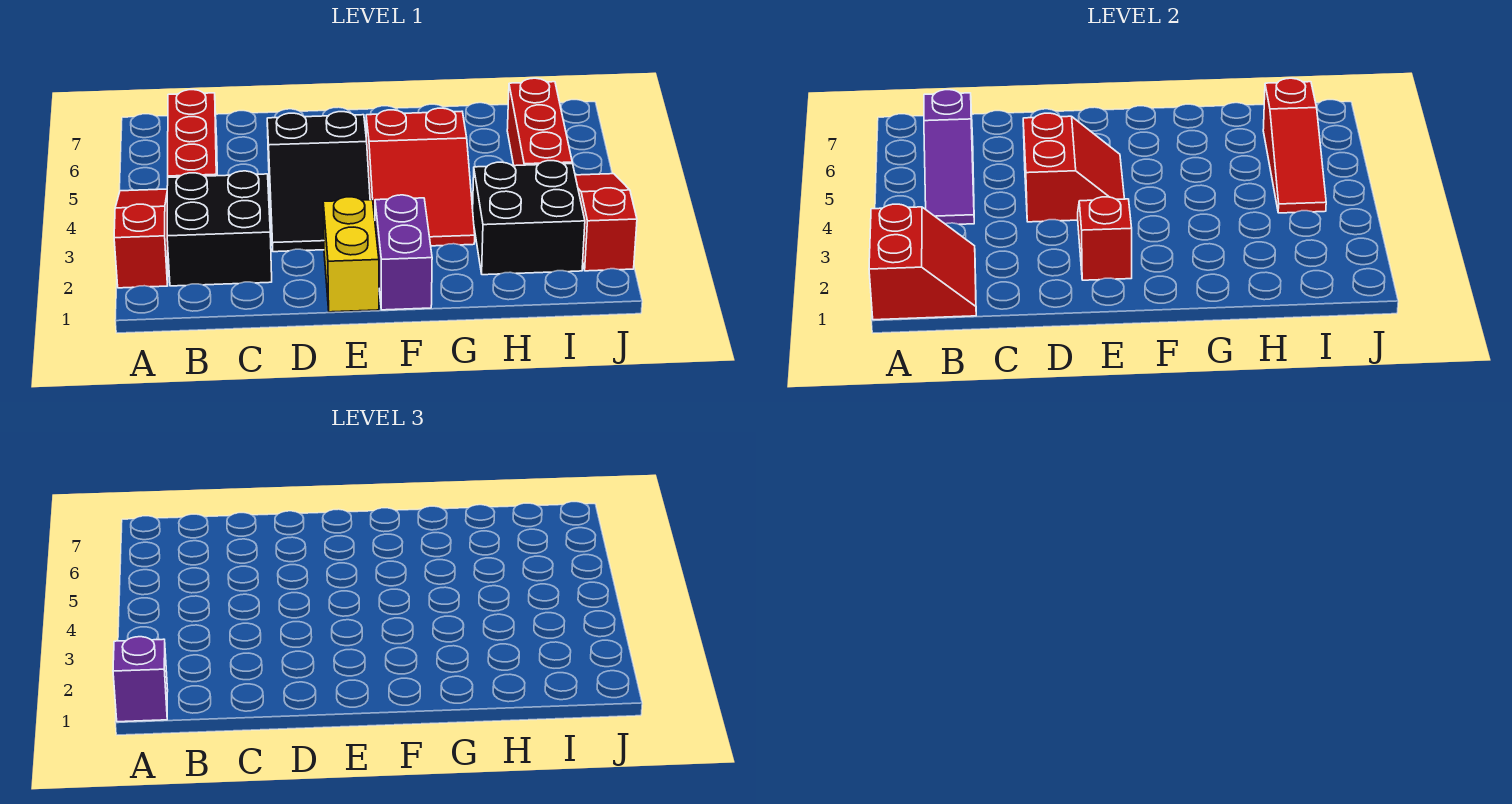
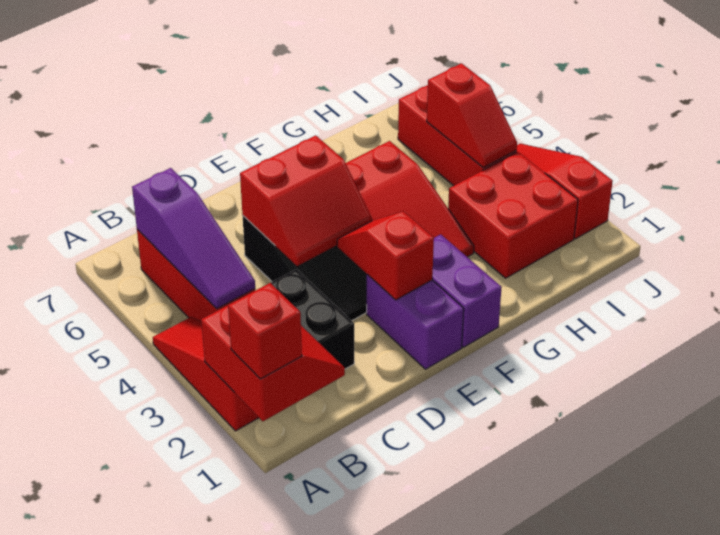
purple 1x1 brick [113,637,168,722] -> red 1x1 brick [228,283,302,379]
red 2x2 slope [1023,113,1124,222] -> red 2x2 slope turned to [240,135,372,266]
yellow 1x2 brick [323,197,379,312] -> purple 1x2 brick [367,274,464,369]
black 2x2 brick [473,161,585,275] -> red 2x2 brick [448,152,578,278]
red 1x3 slope [1263,78,1326,213] -> red 1x2 slope [427,63,517,168]

